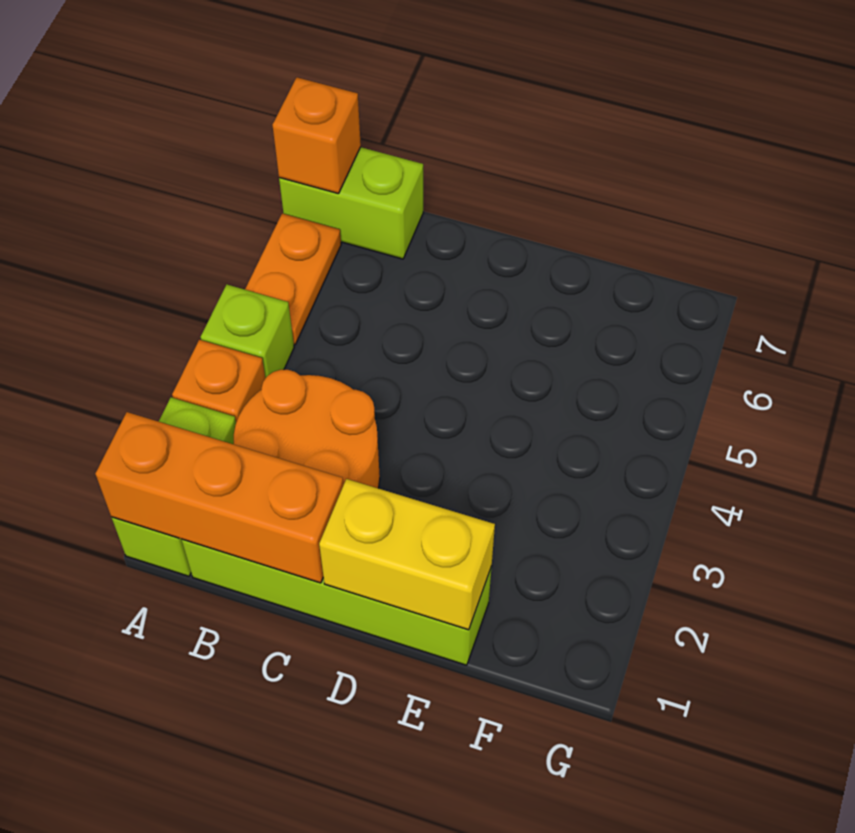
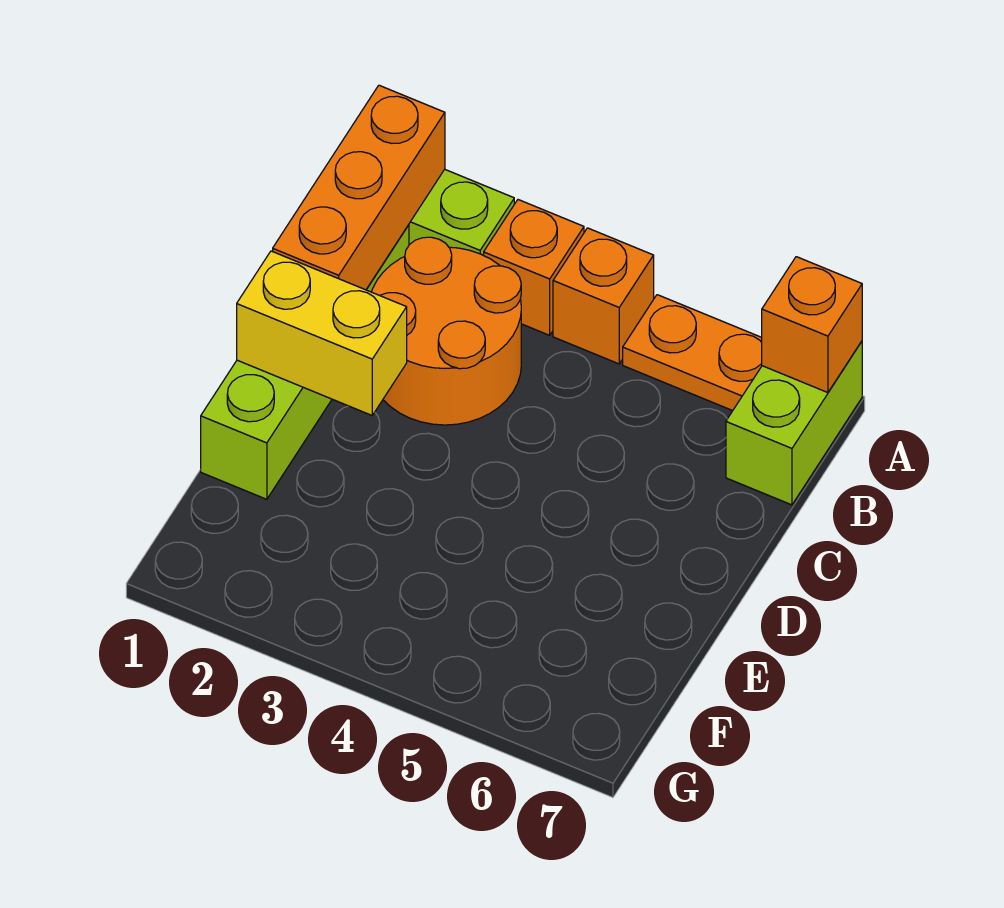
lime 1x1 brick [201,284,294,378] -> orange 1x1 brick [553,228,654,364]
yellow 1x2 brick [319,479,495,630] -> yellow 1x2 brick turned to [237,251,407,415]

